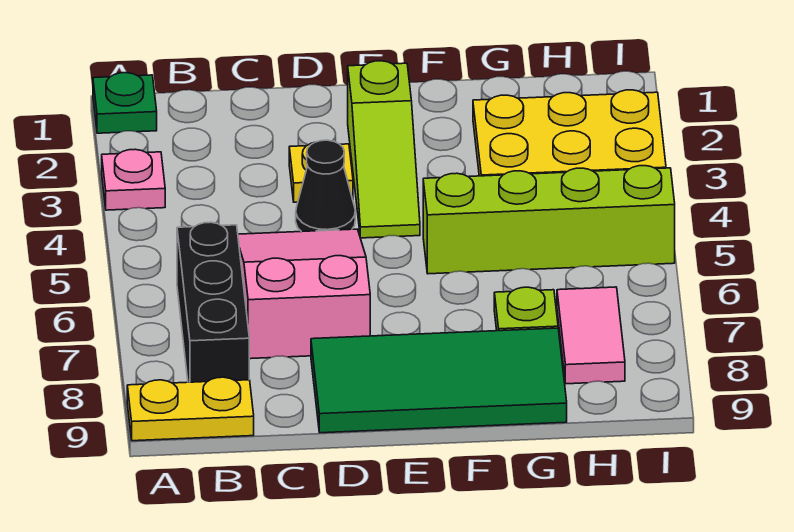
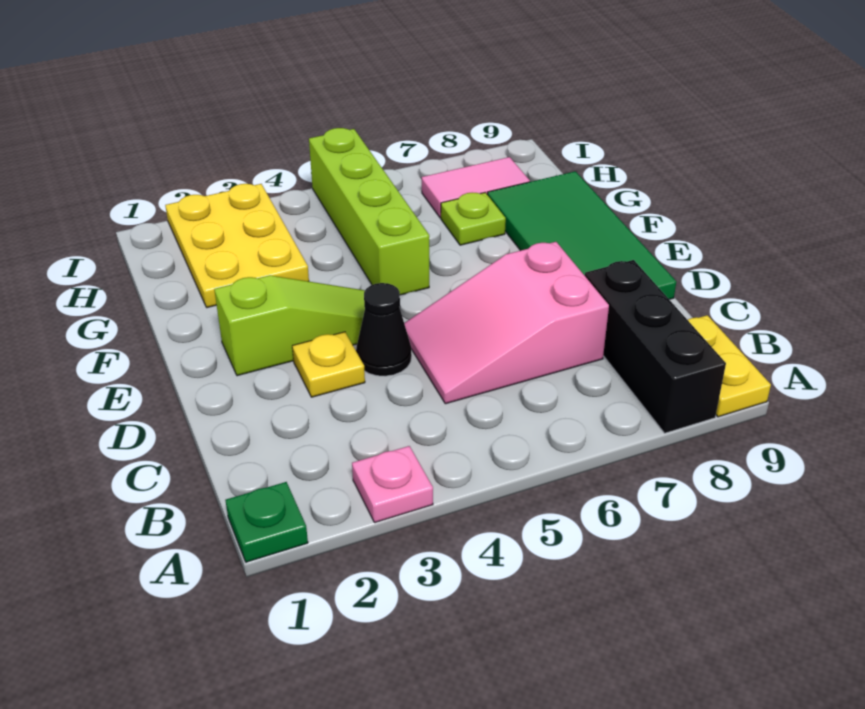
black 1x3 brick [177,222,249,382] -> black 1x3 brick turned to [585,260,726,433]

